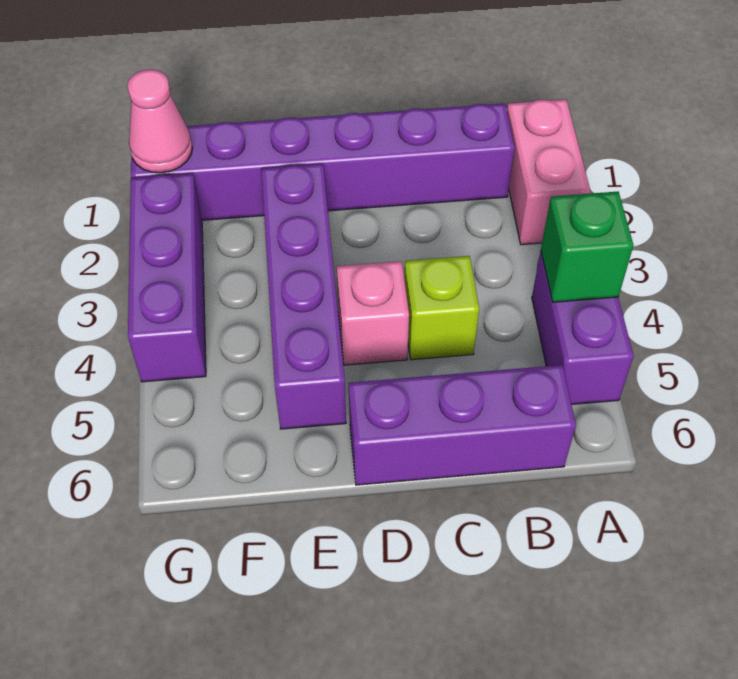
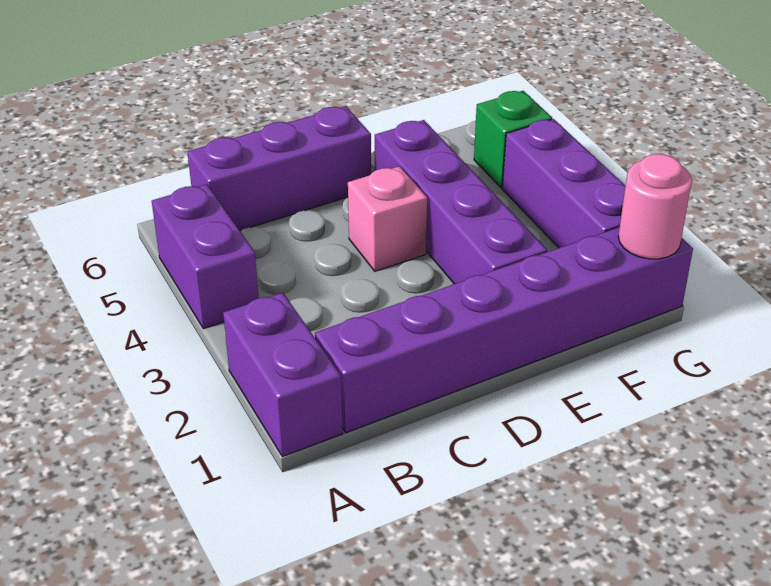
pink 1x2 brick [507,99,590,245] -> purple 1x2 brick [223,293,343,456]
green 1x1 brick [541,192,633,302] -> green 1x1 brick moved to [474,91,552,188]
lime 1x1 brick [404,256,479,360] -> none
pink 1x1 cone [127,69,193,173] -> pink 1x1 round brick [618,154,692,259]

